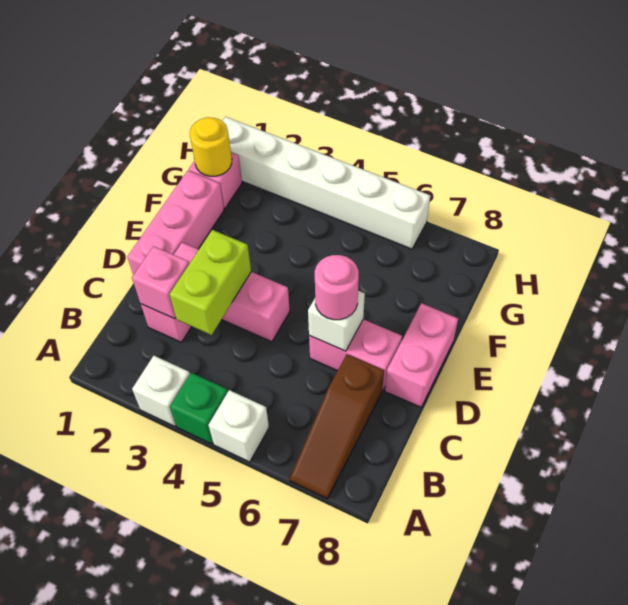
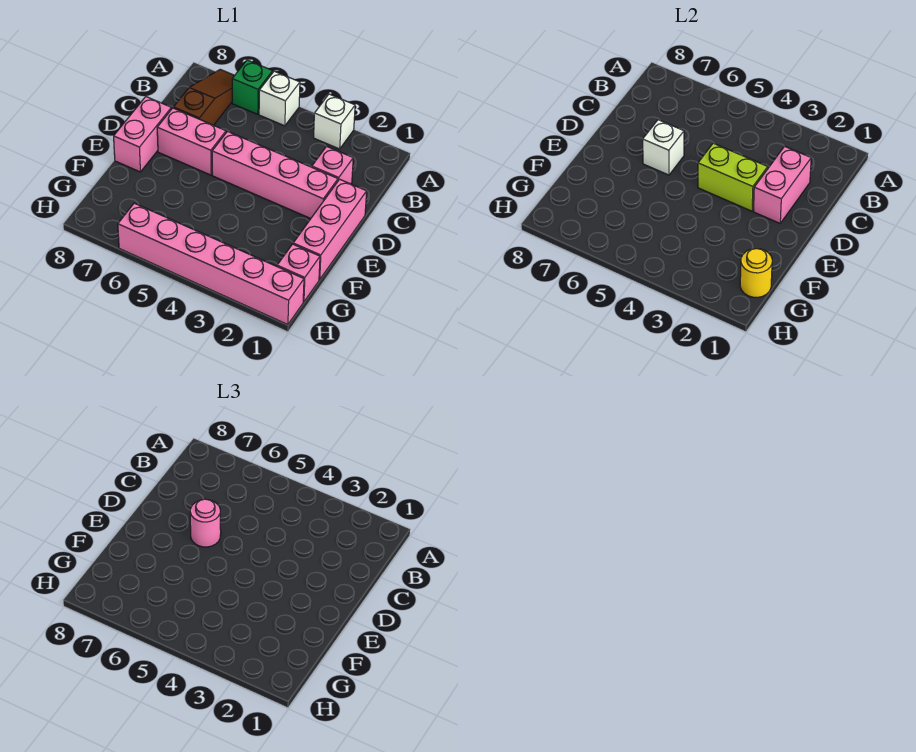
green 1x1 brick [170,373,228,444] -> green 1x1 brick moved to [232,60,273,114]
pink 1x1 brick [132,246,189,319] -> pink 1x2 brick [753,146,811,223]
lime 1x2 brick [170,230,251,335] -> lime 1x2 brick turned to [698,143,768,211]
pink 1x3 brick [174,243,290,342] -> pink 1x4 brick [212,131,338,219]
white 1x6 brick [223,117,430,249] -> pink 1x6 brick [118,203,304,325]

